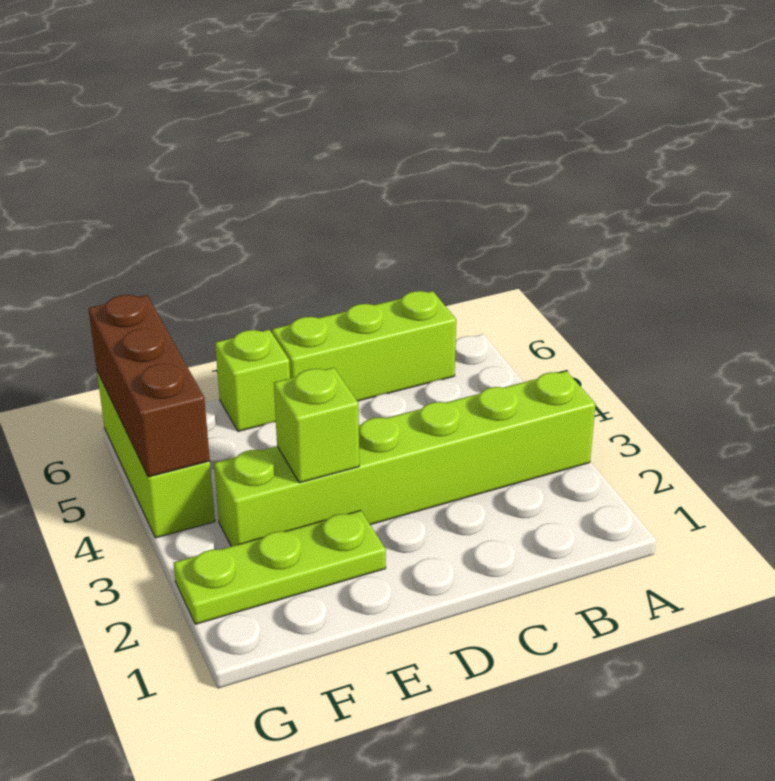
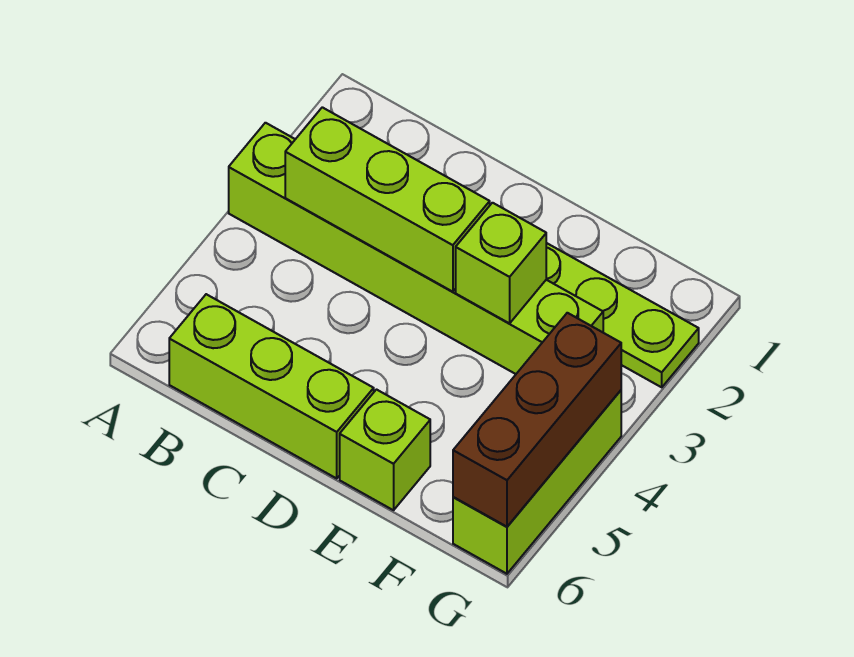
none -> lime 1x3 brick [285,107,490,292]

